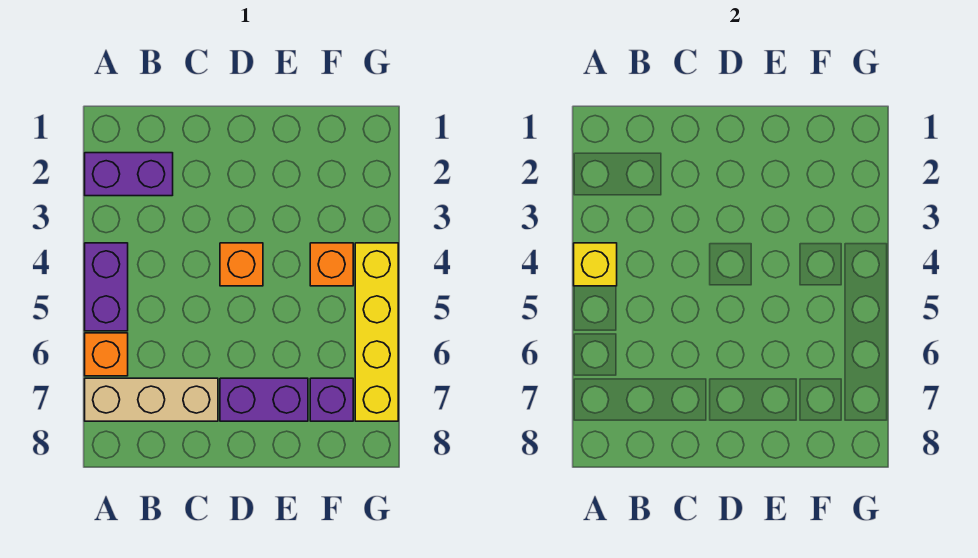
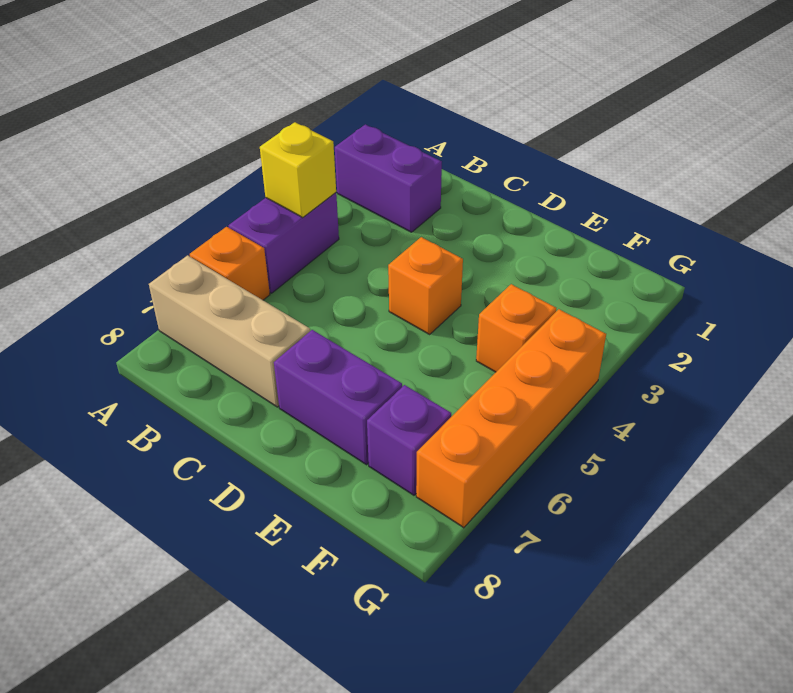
yellow 1x4 brick [355,243,398,421] -> orange 1x4 brick [416,309,606,528]

